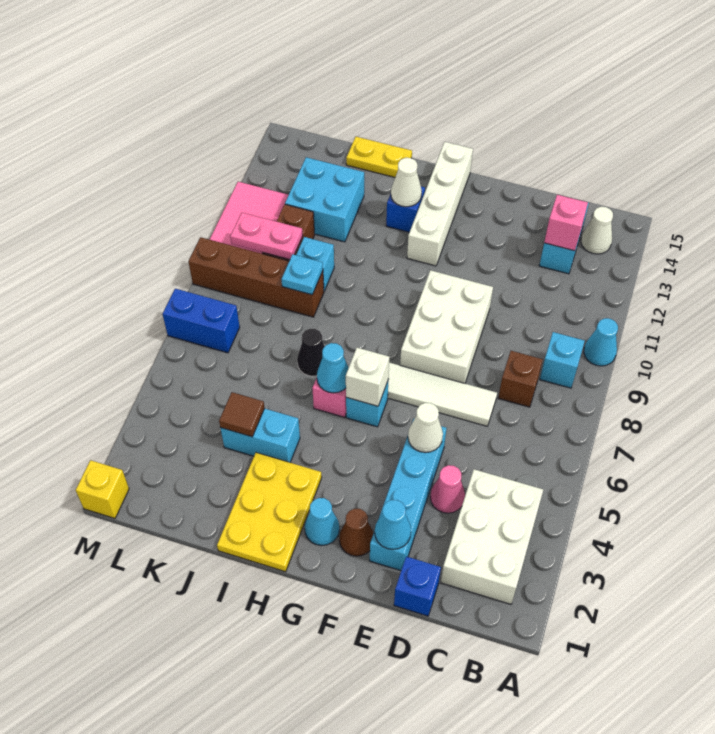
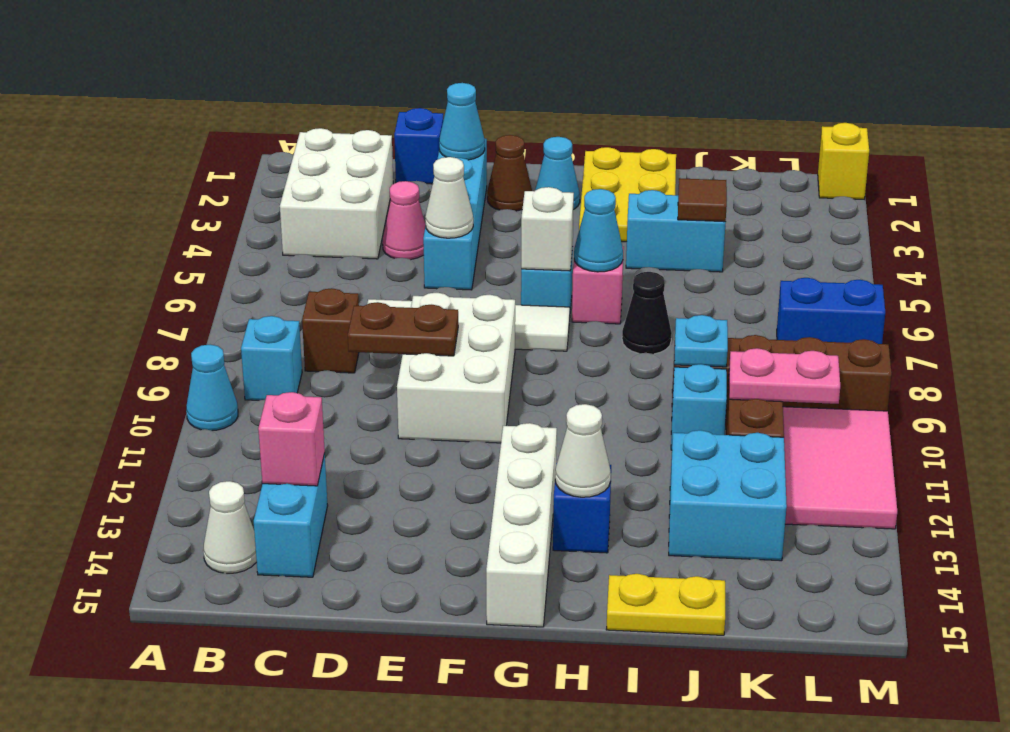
none -> brown 1x2 plate [348,302,458,356]

